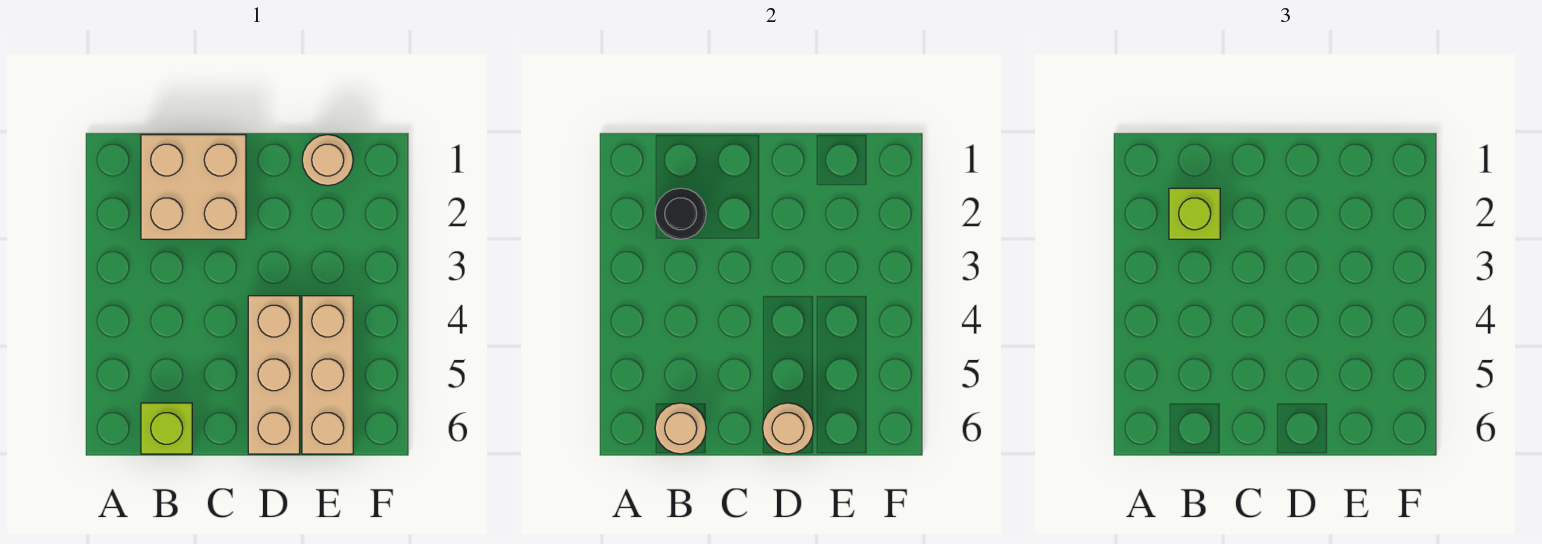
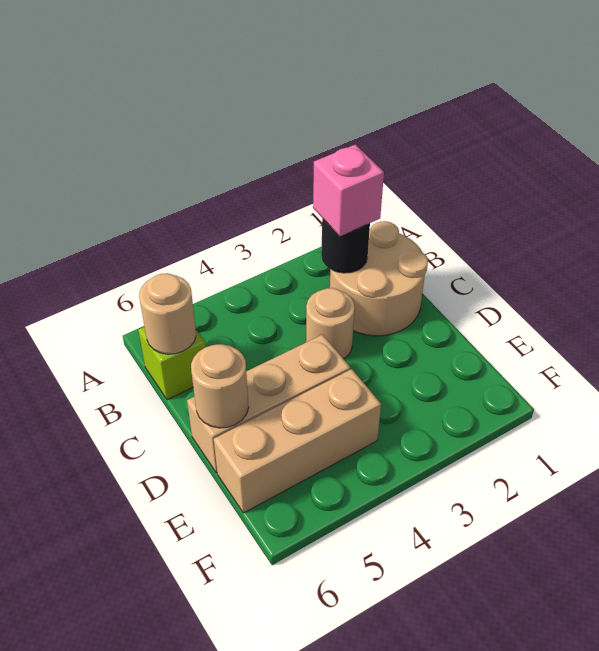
tan 2x2 brick [141,135,246,239] -> tan 2x2 round brick [330,221,428,336]
lime 1x1 brick [1169,188,1220,239] -> pink 1x1 brick [313,144,384,236]
tan 1x1 round brick [302,135,353,186] -> tan 1x1 round brick moved to [306,288,355,359]

